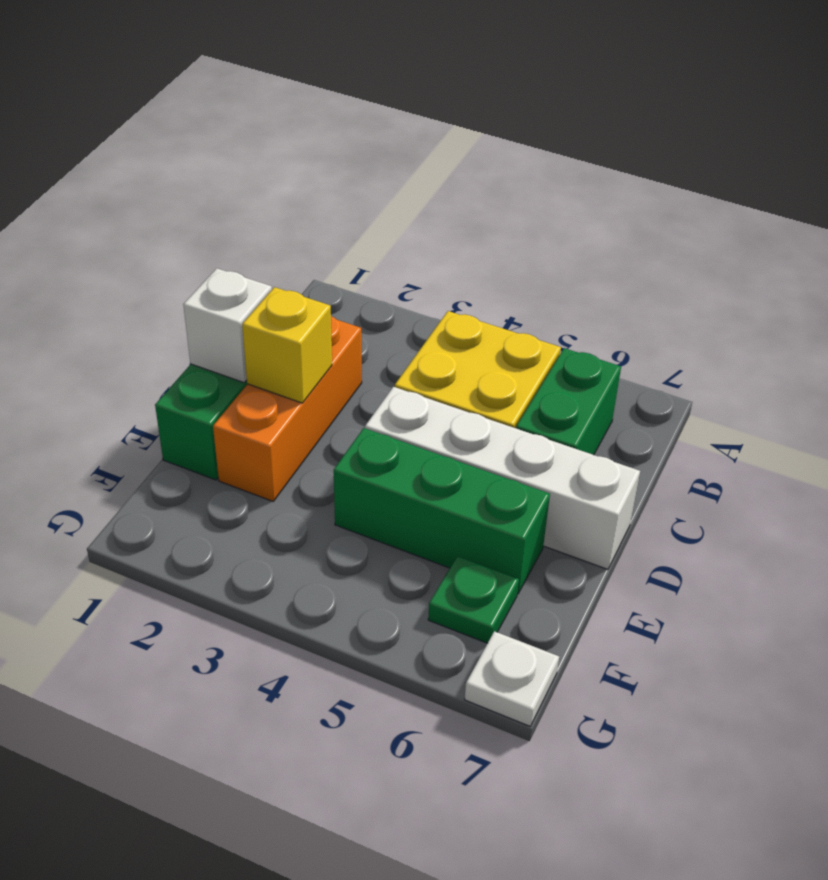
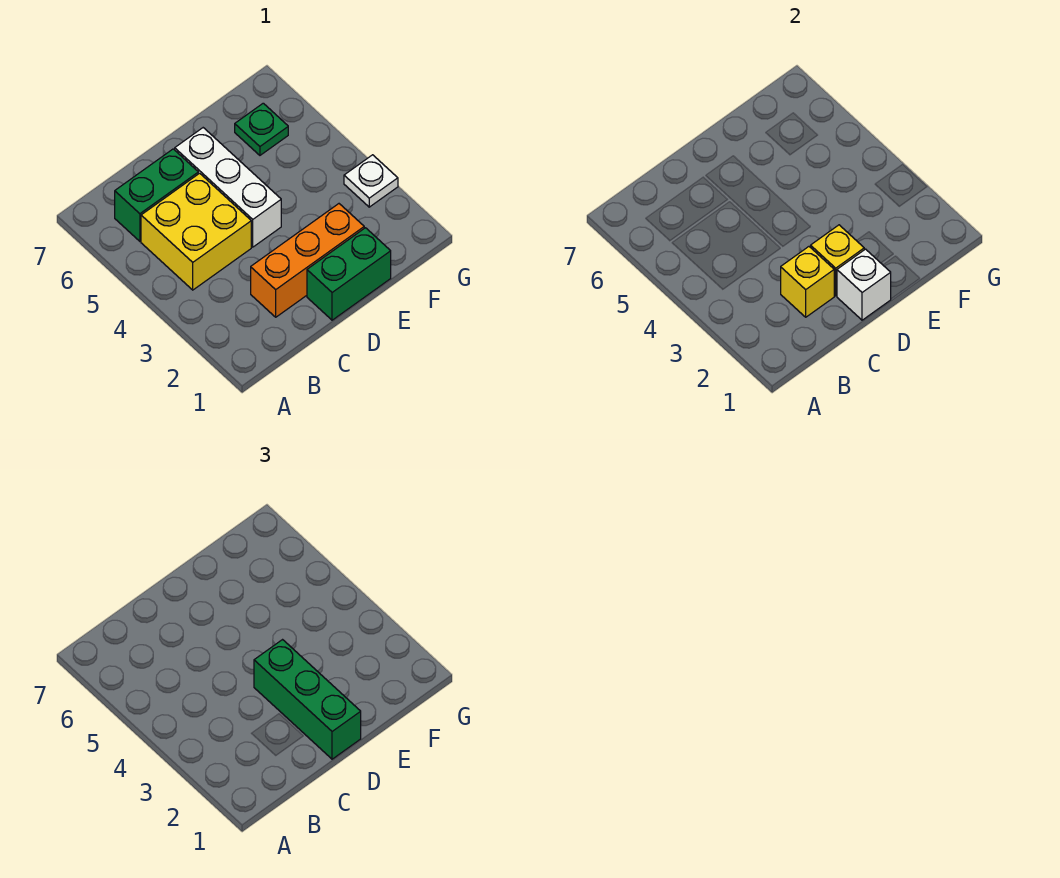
none -> yellow 1x1 brick [781,247,834,317]
white 1x4 brick [365,387,640,569] -> white 1x3 brick [175,128,281,247]
green 1x3 brick [334,428,550,594] -> green 1x3 brick moved to [254,640,361,759]
white 1x1 plate [465,631,559,726] -> white 1x1 plate moved to [344,155,398,207]

